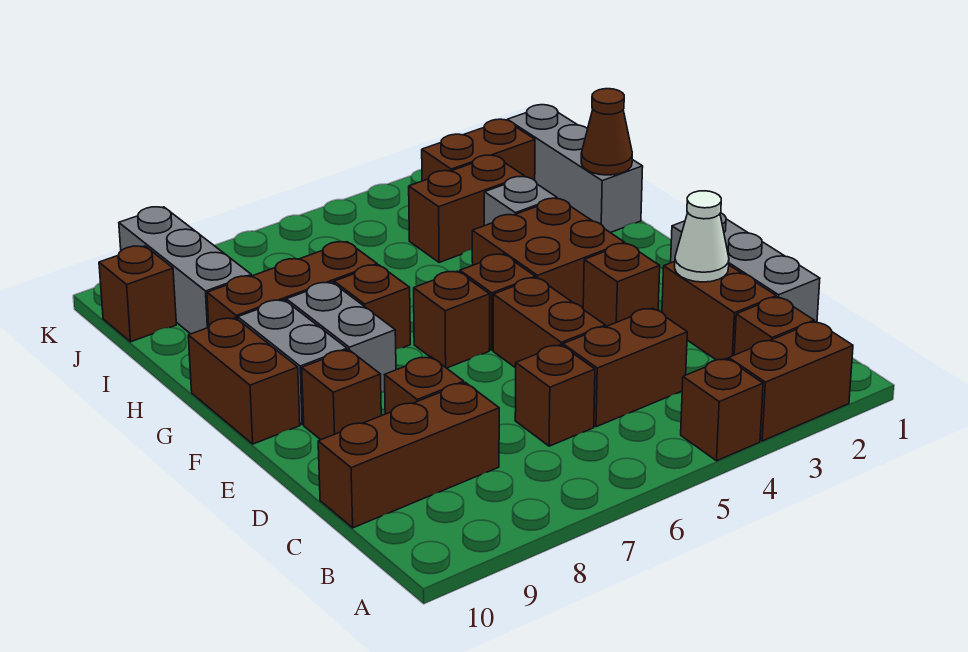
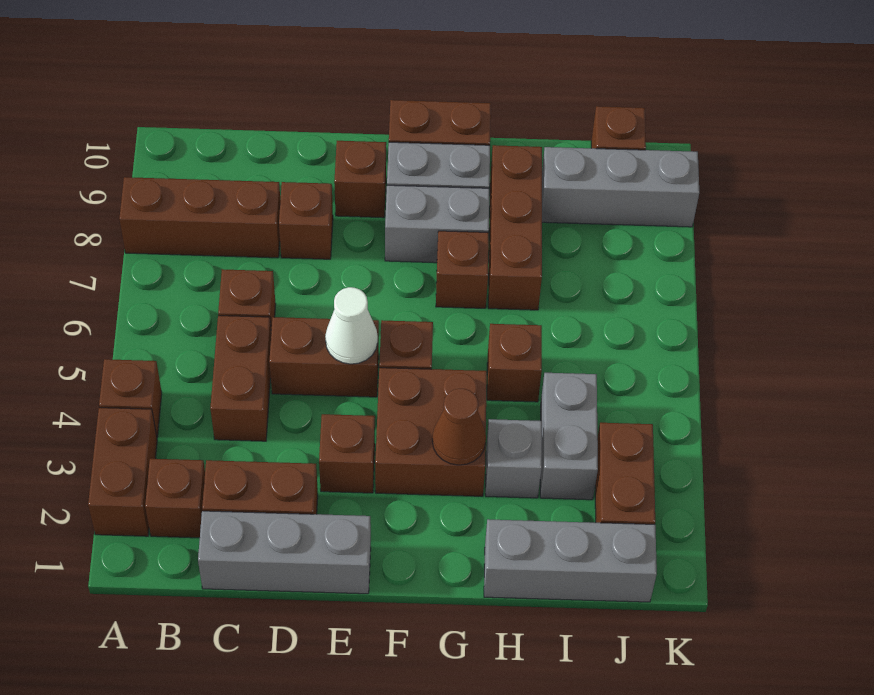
brown 1x3 brick [318,383,499,528] -> brown 1x3 brick turned to [119,177,280,258]
white 1x1 cone [675,191,729,282] -> white 1x1 cone moved to [325,287,378,364]
brown 1x1 brick [414,271,490,368] -> brown 1x1 brick moved to [487,324,542,402]
brown 1x1 cone [581,89,632,175] -> brown 1x1 cone moved to [432,389,486,465]
brown 1x2 brick [409,155,524,263] -> grey 1x2 brick [540,373,598,500]

